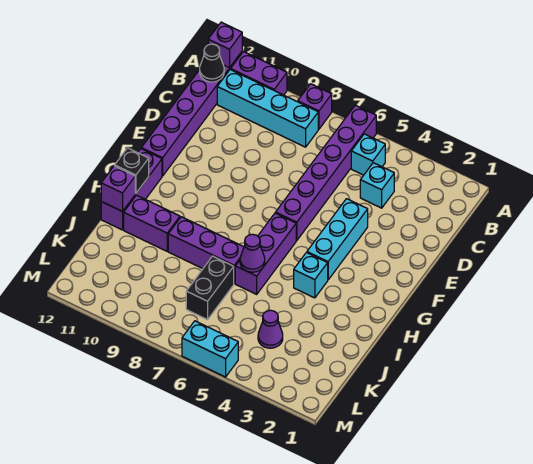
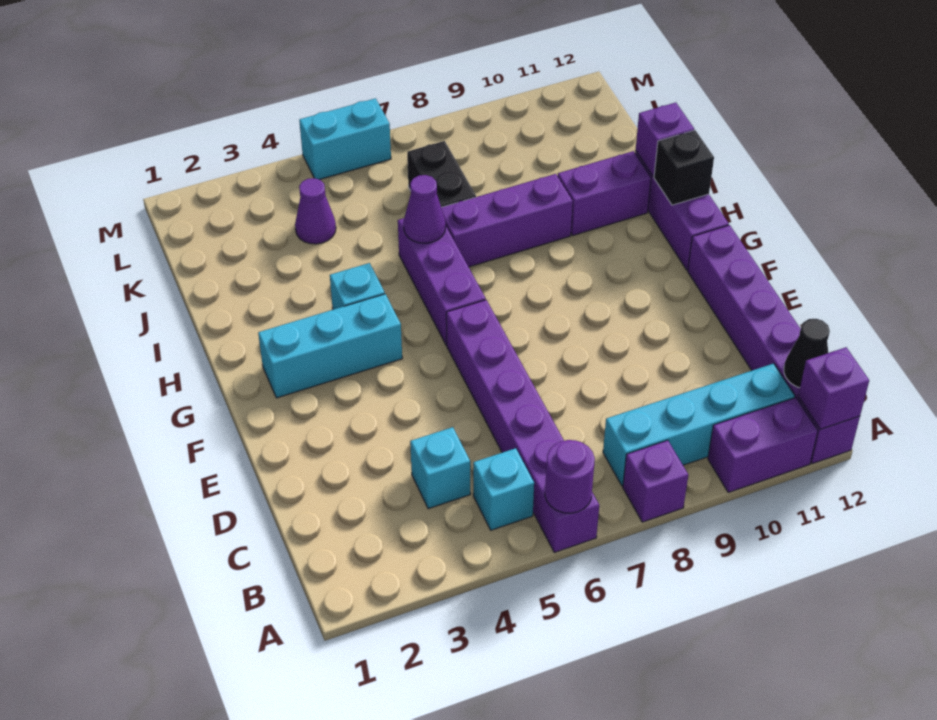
none -> purple 1x1 round brick [545,440,595,513]
cyan 1x3 brick [307,199,368,280] -> cyan 1x3 brick turned to [258,294,402,398]

